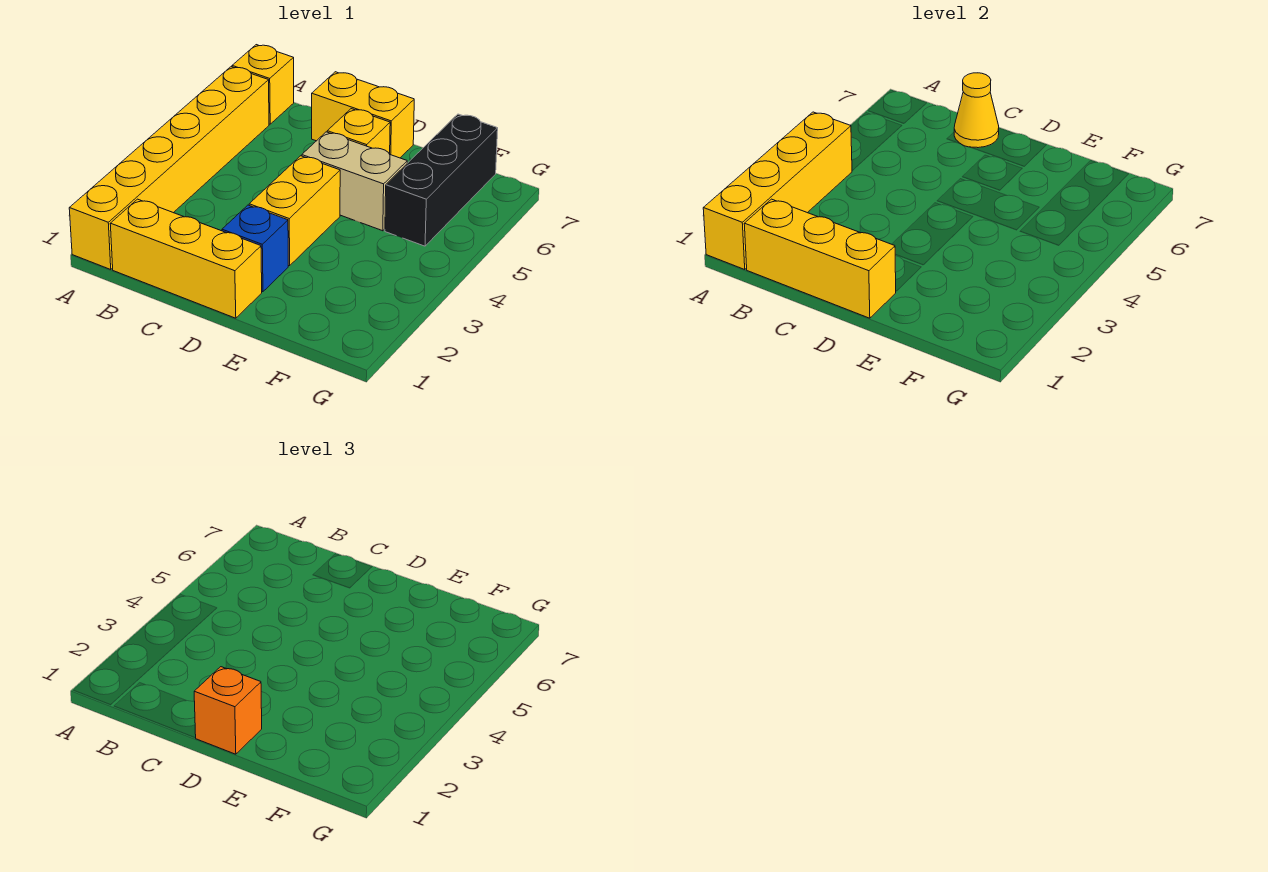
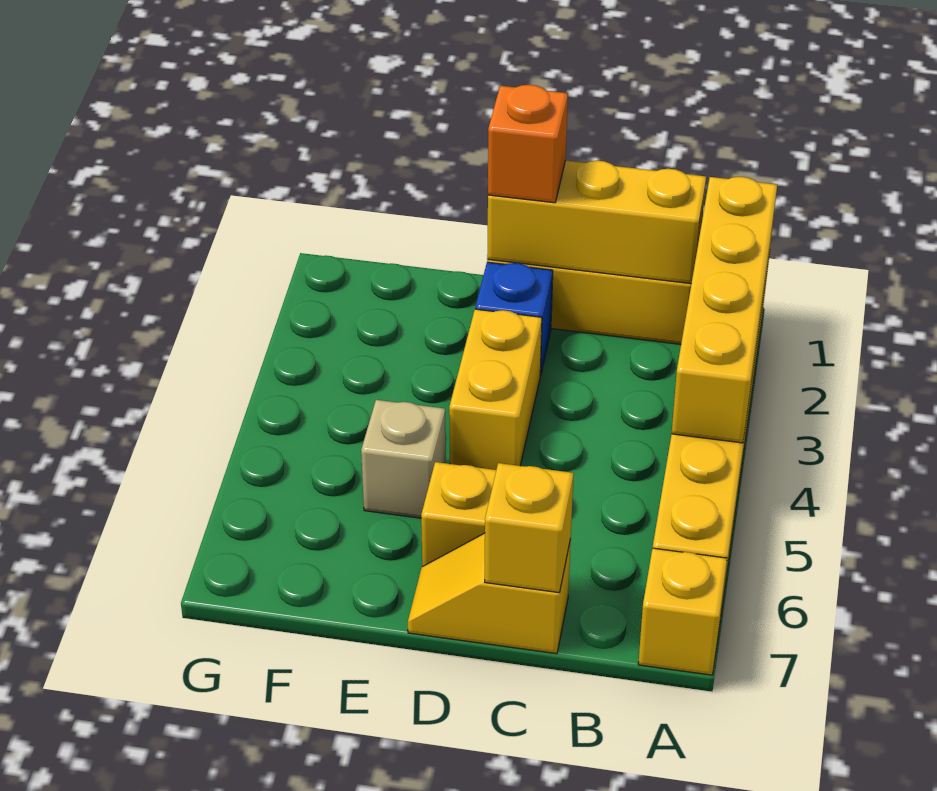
yellow 1x2 brick [312,72,414,158] -> yellow 1x2 slope [408,533,571,654]
yellow 1x1 cone [954,73,999,148] -> yellow 1x1 brick [485,463,574,593]
tan 1x2 brick [302,132,407,231] -> tan 1x1 brick [361,400,446,518]
black 1x3 brick [385,114,498,246] -> none

